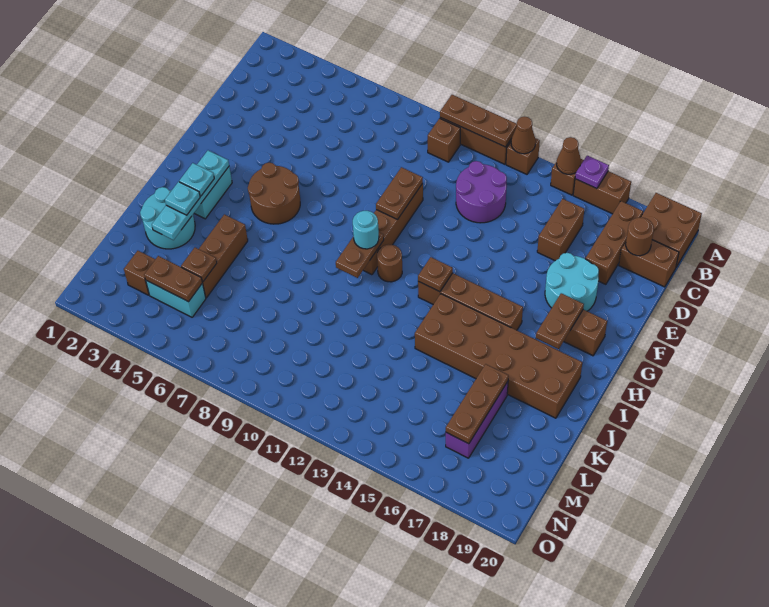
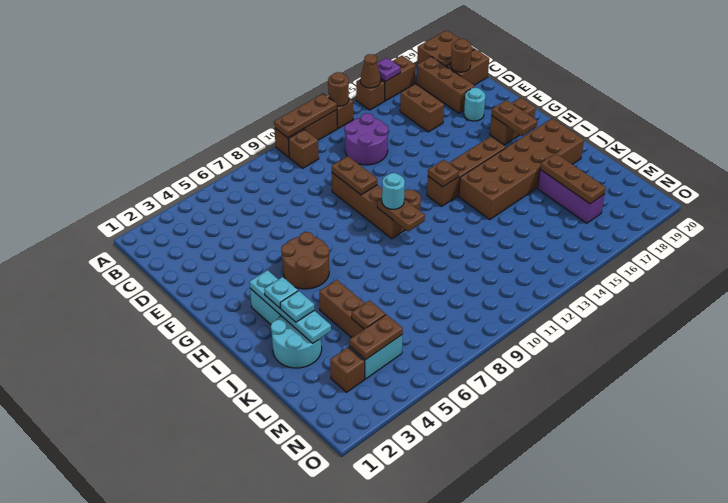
brown 1x1 cone [511,117,536,154] -> brown 1x1 round brick [328,72,349,106]
cyan 2x2 round brick [545,253,599,311] -> cyan 1x1 round brick [464,88,485,121]

